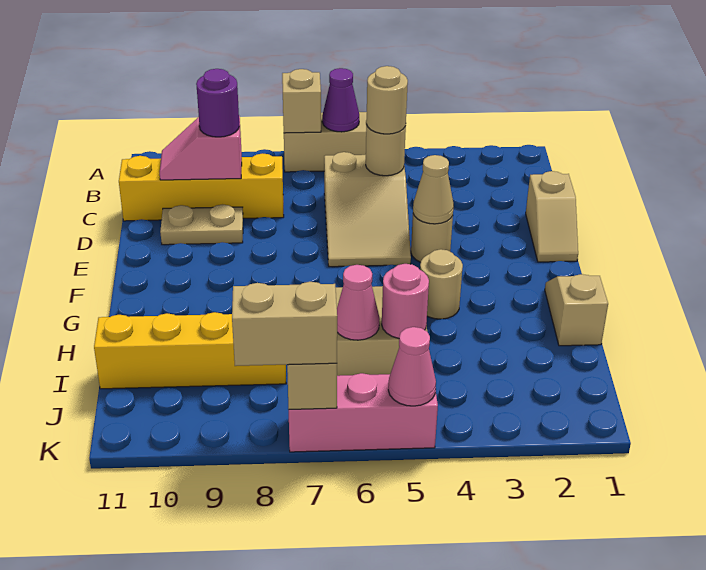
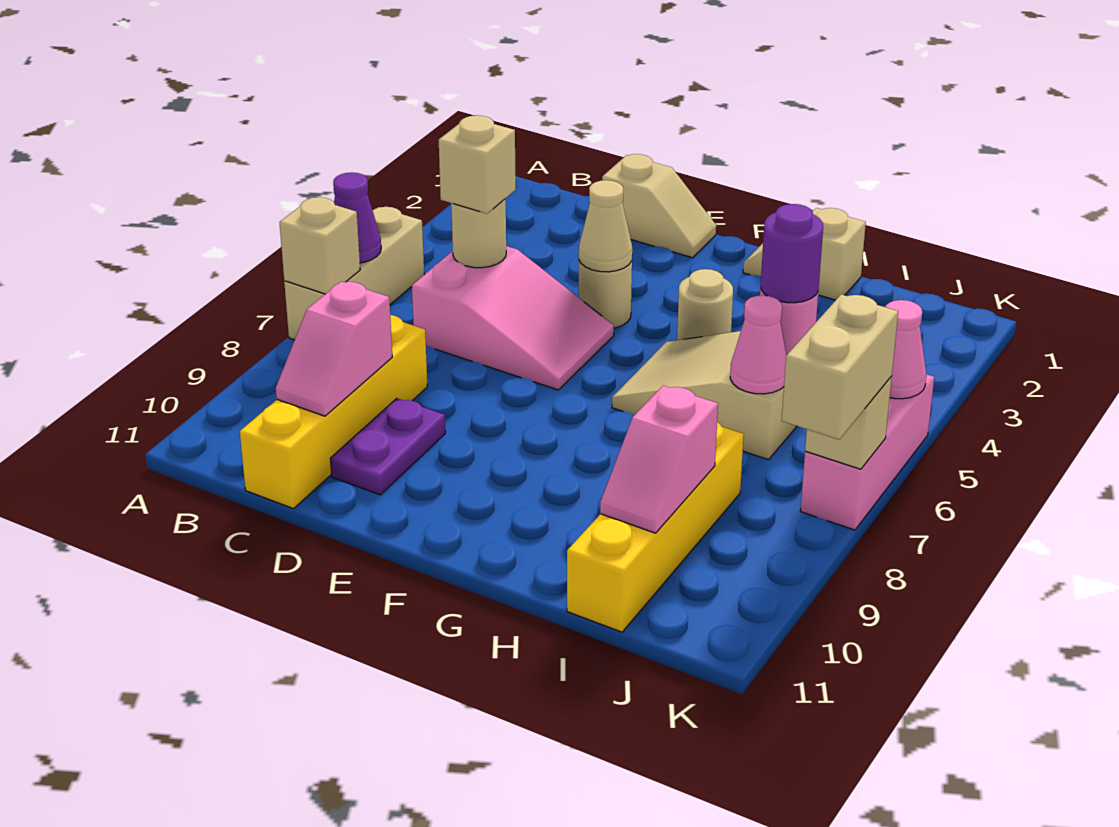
tan 2x3 slope [324,152,411,267] -> pink 2x3 slope [412,246,614,390]
tan 1x1 round brick [366,66,408,134] -> tan 1x1 brick [439,115,516,214]
purple 1x1 round brick [196,69,239,137] -> purple 1x1 round brick moved to [761,204,823,303]
tan 1x2 plate [160,205,243,245] -> purple 1x2 plate [331,398,445,495]
none -> pink 1x2 slope [600,386,718,533]

